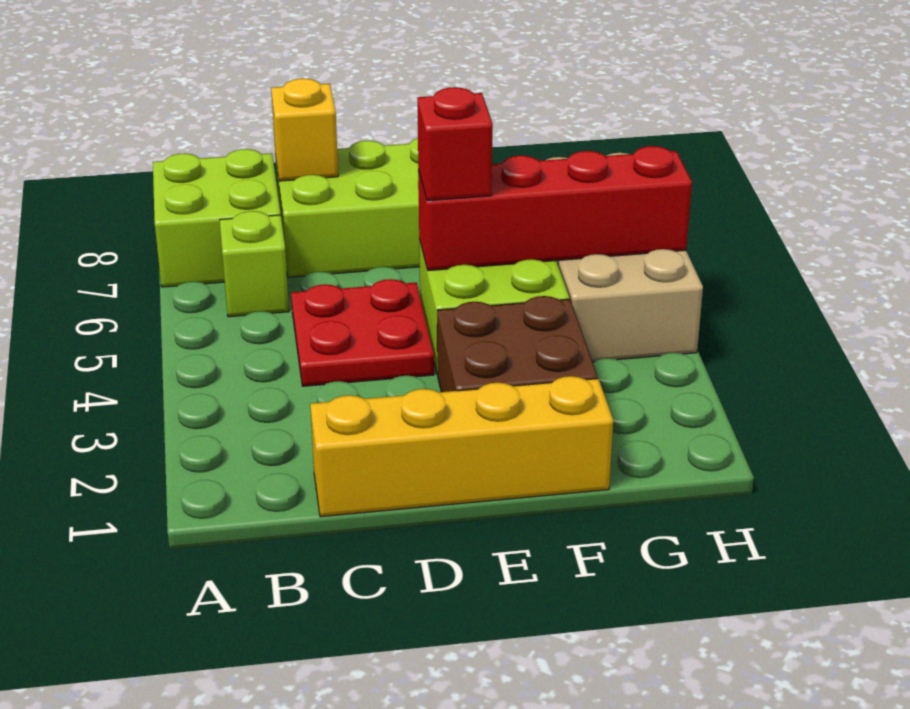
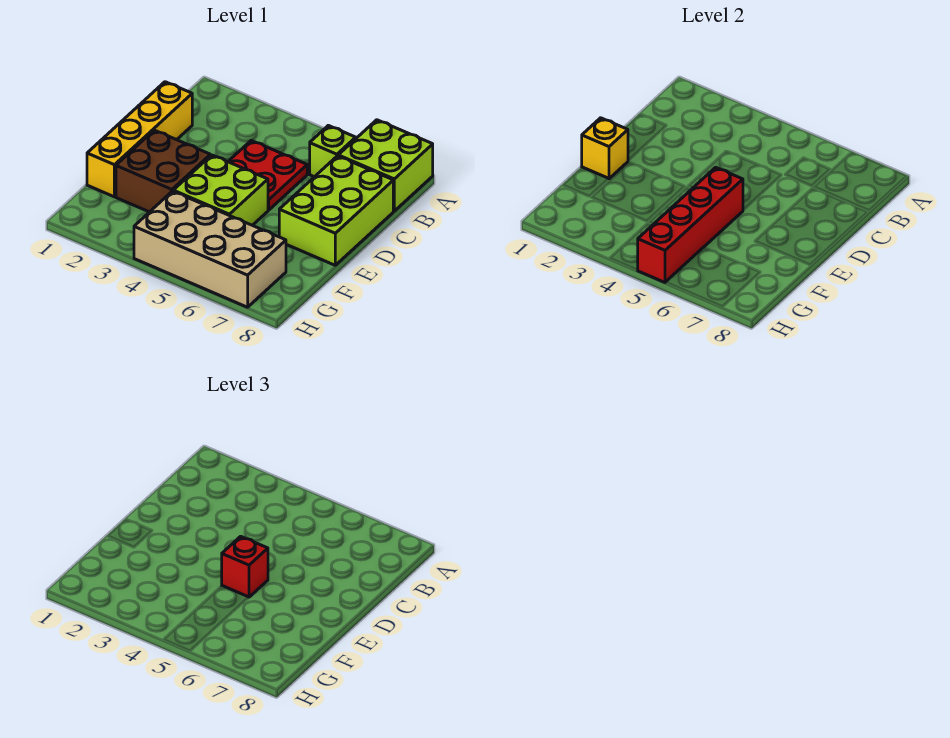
yellow 1x1 brick [271,79,338,181] -> yellow 1x1 brick moved to [582,118,628,179]

